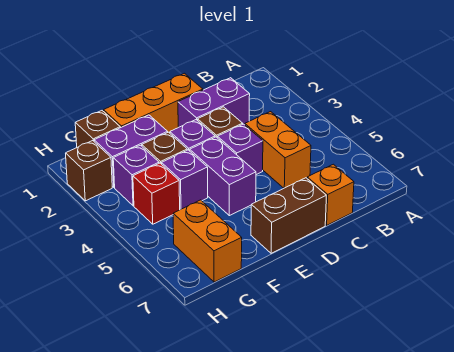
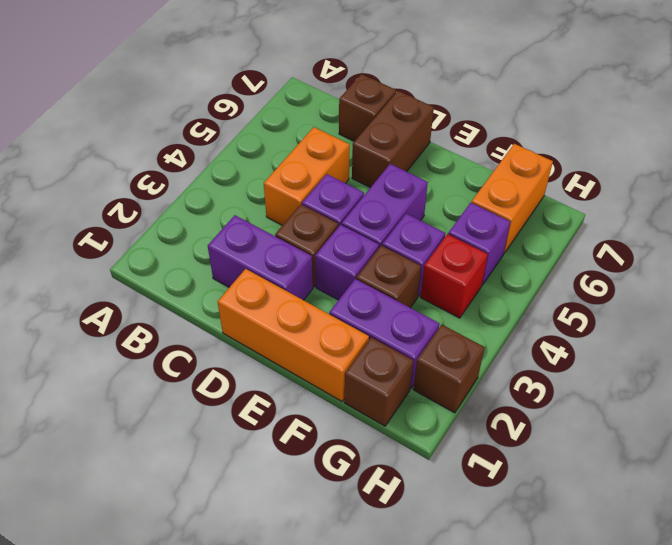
orange 1x1 brick [307,164,354,225] -> brown 1x1 brick [339,74,396,141]
brown 1x2 brick [251,178,326,253] -> brown 1x2 brick turned to [352,91,434,188]
purple 1x1 brick [113,145,159,206] -> purple 1x1 brick moved to [448,203,510,285]

